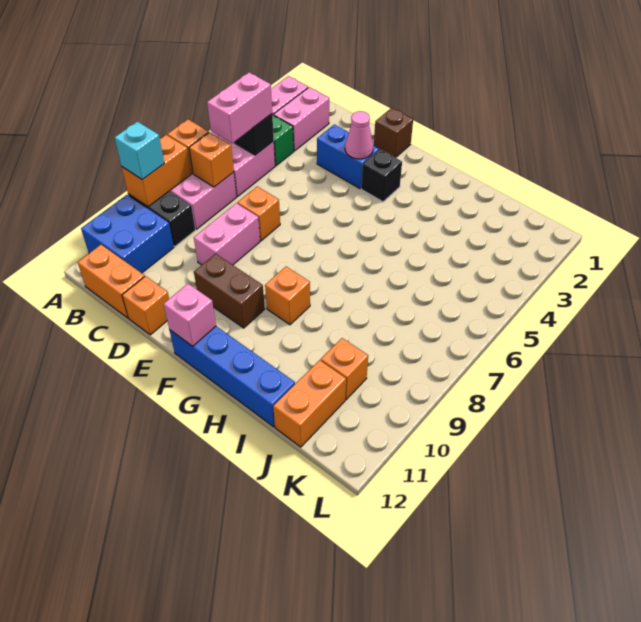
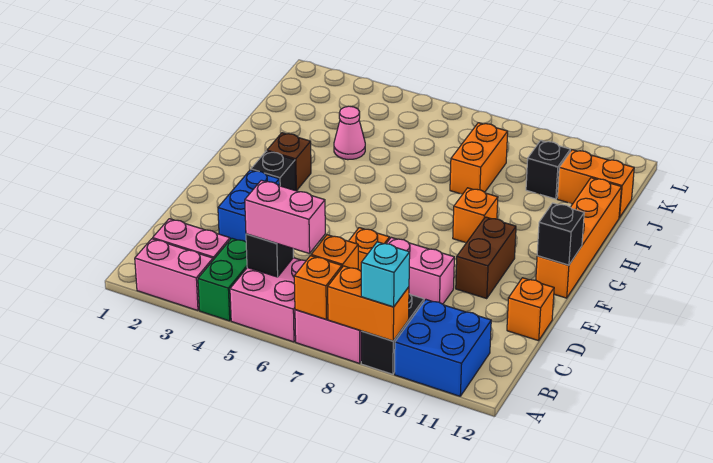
orange 1x2 brick [78,245,145,318] -> orange 1x2 brick moved to [450,123,508,194]
brown 1x1 brick [373,108,413,158] -> brown 1x1 brick moved to [267,133,311,191]
pink 1x1 cone [345,111,373,159] -> pink 1x1 cone moved to [334,106,365,160]
blue 1x4 brick [170,326,295,427] -> orange 1x4 brick [536,178,622,298]
pink 1x1 brick [164,284,216,346] -> black 1x1 brick [537,203,584,265]
orange 1x1 brick [321,338,368,400] -> black 1x1 brick [526,141,570,199]

